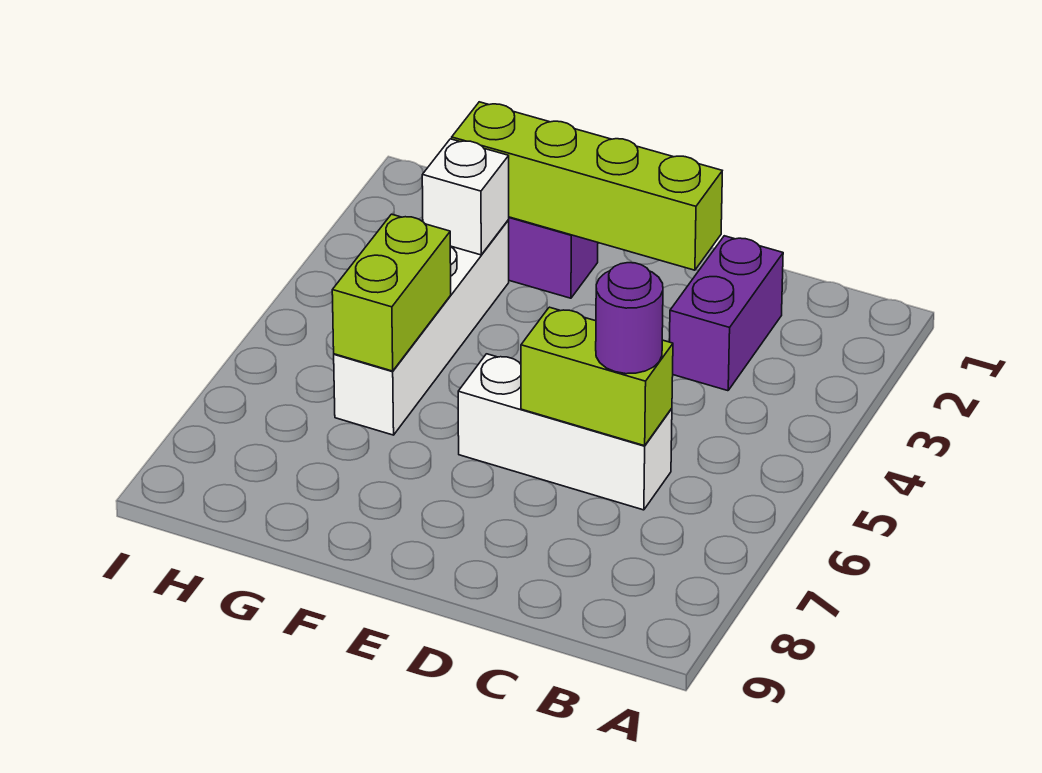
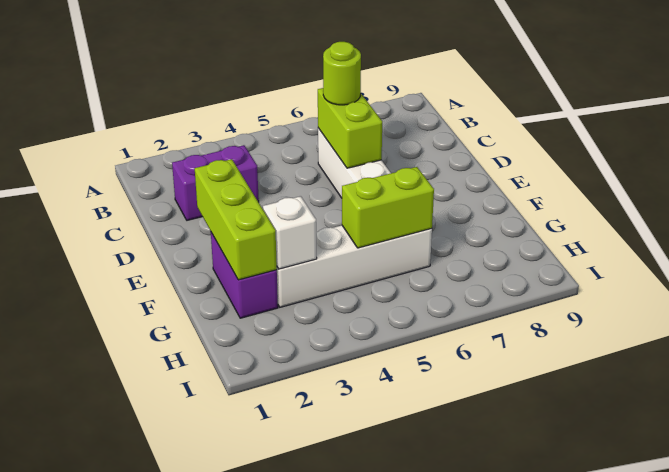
purple 1x1 round brick [596,263,663,374] -> lime 1x1 round brick [323,42,361,105]
lime 1x4 brick [452,102,722,270] -> lime 1x3 brick [195,159,277,280]

